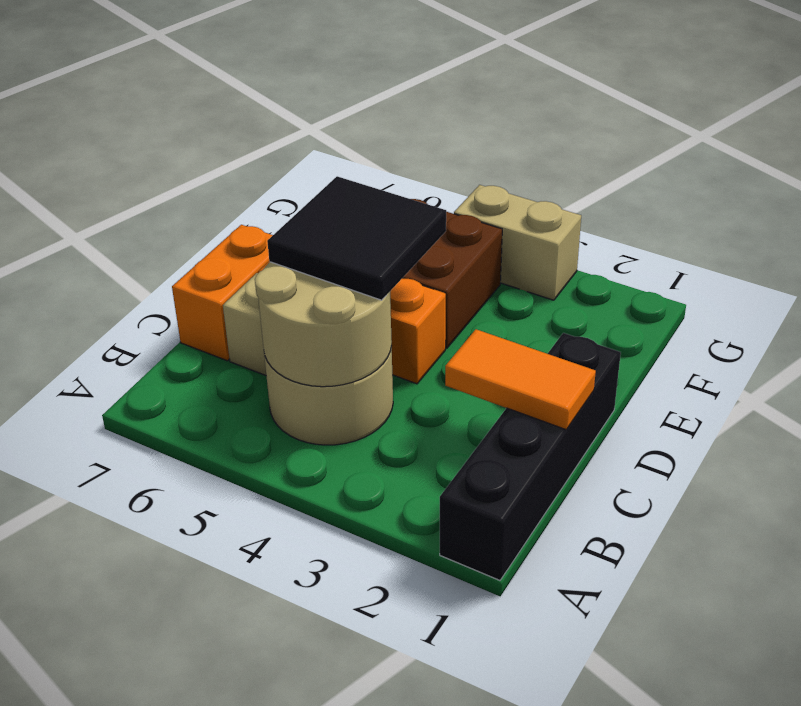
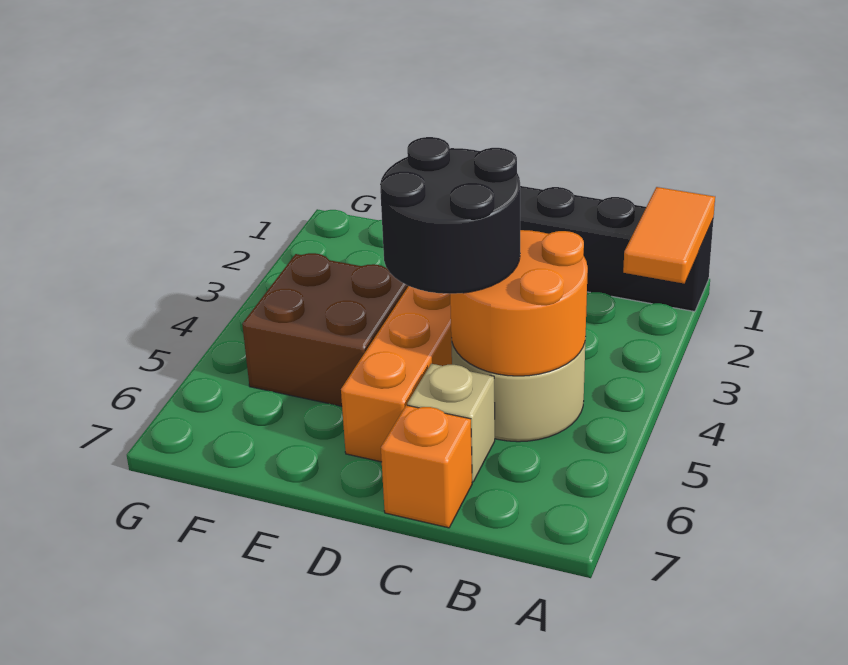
tan 2x2 round brick [255,262,392,387] -> orange 2x2 round brick [450,230,588,376]
orange 1x2 tile [445,329,596,430] -> orange 1x2 tile moved to [623,187,715,283]
black 2x2 tile [267,176,446,300] -> black 2x2 round brick [380,137,520,294]
orange 1x2 brick [172,225,273,361] -> orange 1x1 brick [381,405,472,528]
tan 1x2 brick [454,185,581,300] -> none

